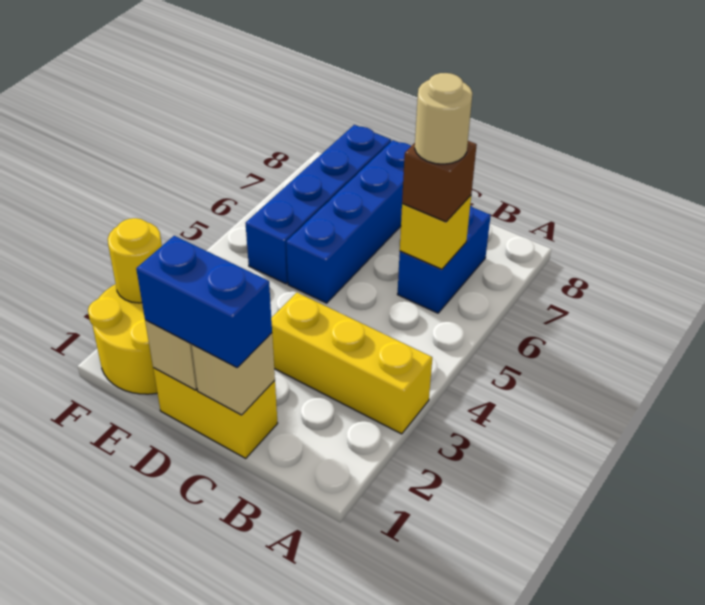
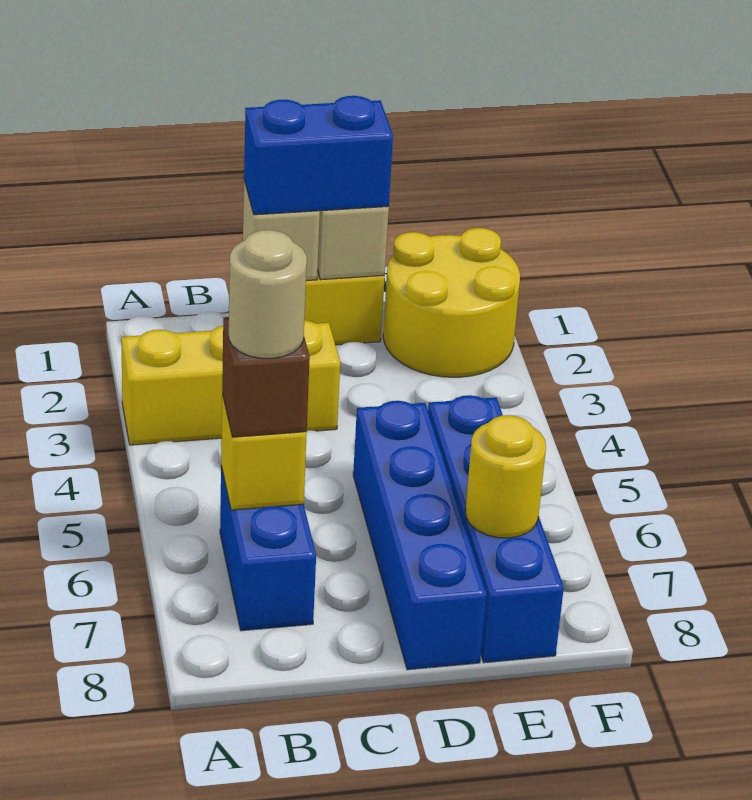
yellow 1x1 round brick [108,218,162,303] -> yellow 1x1 round brick moved to [466,415,546,538]

